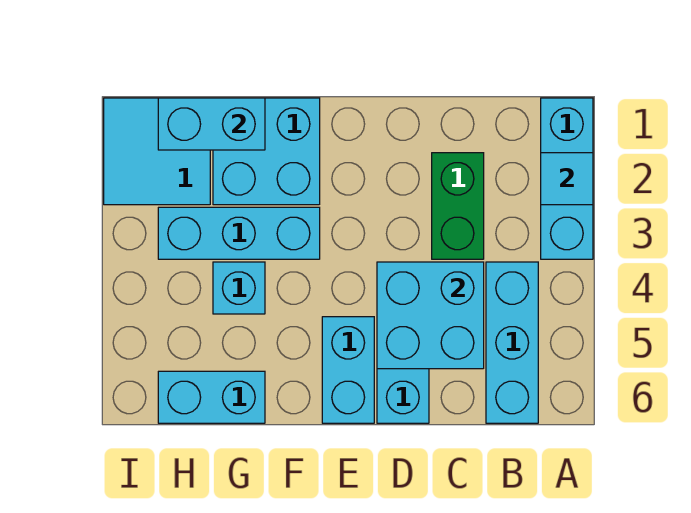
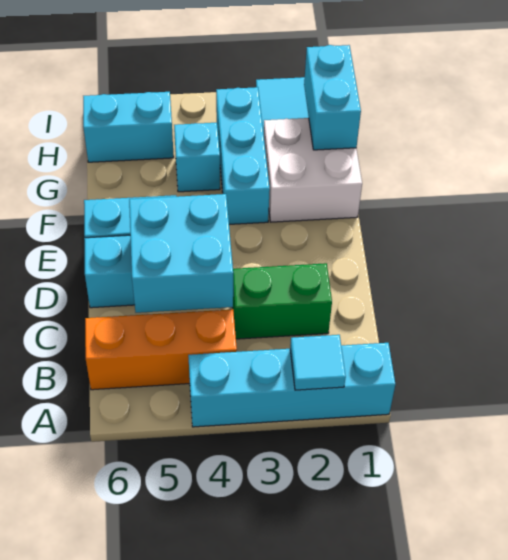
cyan 1x3 brick [541,98,593,259] -> cyan 1x4 brick [188,343,395,427]
cyan 1x3 brick [486,262,538,423] -> orange 1x3 brick [85,309,237,390]
cyan 2x2 brick [213,98,320,205] -> white 2x2 brick [264,118,362,222]
cyan 1x2 brick [158,371,265,423] -> cyan 1x2 brick turned to [83,92,174,162]

